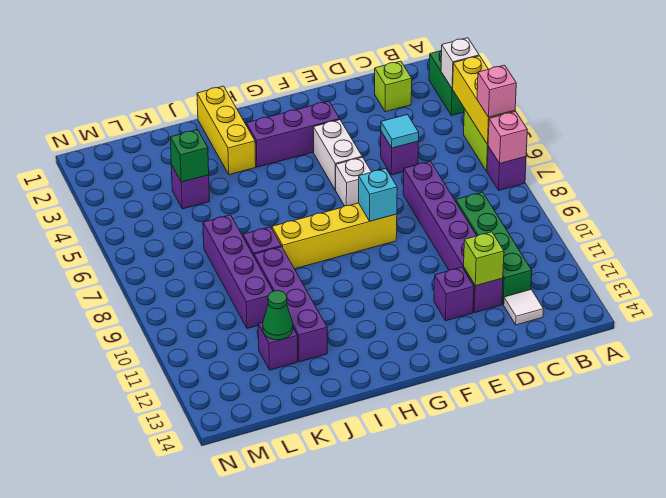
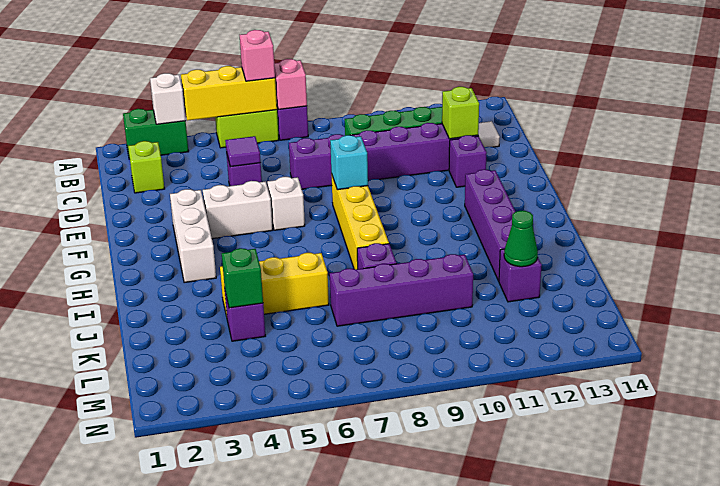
cyan 1x1 tile [381,115,419,148] -> purple 1x1 tile [225,136,261,167]
purple 1x3 brick [246,101,340,167] -> white 1x3 brick [170,189,216,283]
yellow 1x3 brick [197,86,256,175] -> yellow 1x3 brick moved to [220,252,329,317]
purple 1x4 brick [254,247,327,362] -> purple 1x4 brick turned to [465,170,516,281]

